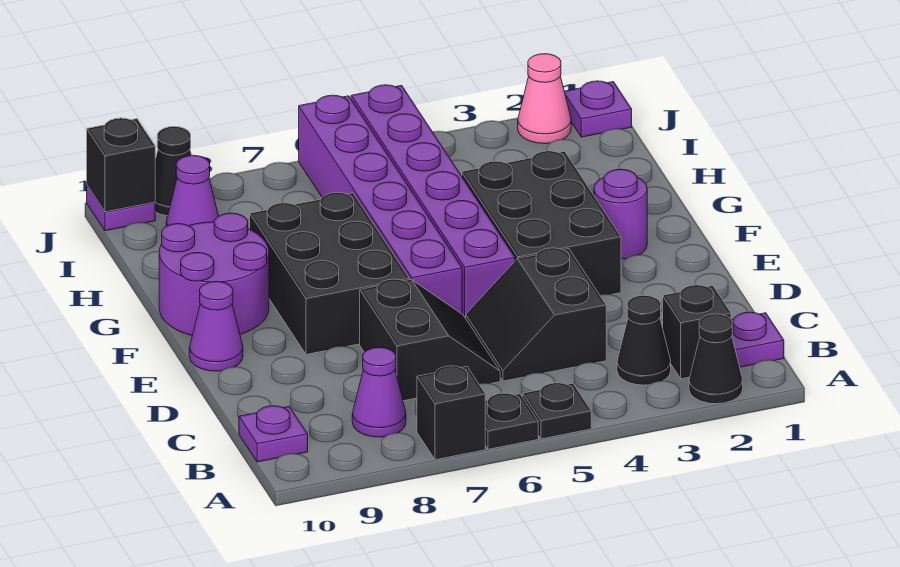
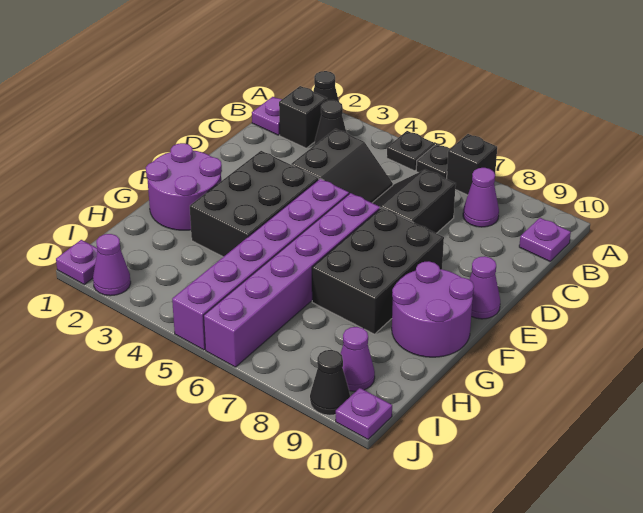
purple 1x1 round brick [594,169,647,259] -> purple 2x2 round brick [146,143,222,230]
pink 1x1 cone [518,54,571,144] -> purple 1x1 cone [93,234,131,296]
black 1x1 brick [87,118,155,212] -> none

